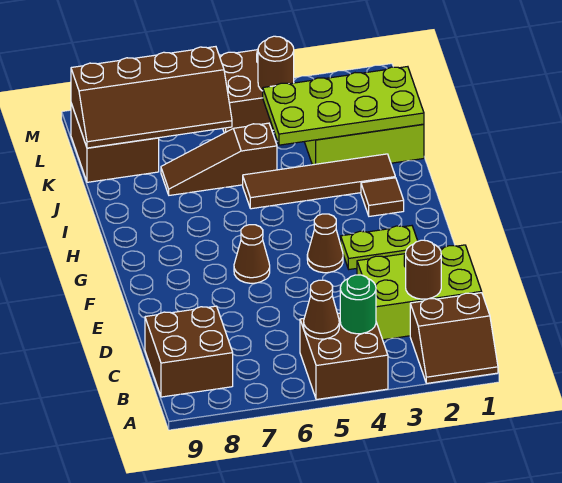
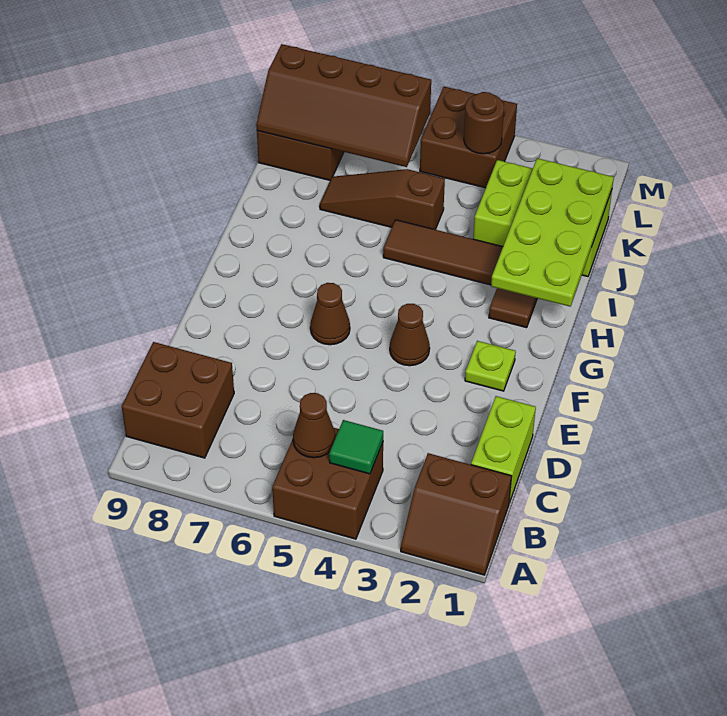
green 1x1 round brick [340,275,376,334] -> green 1x1 tile [329,420,383,474]
lime 2x3 brick [357,245,482,340] -> lime 1x2 brick [471,396,536,503]
brown 1x1 round brick [406,240,441,299] -> none
lime 1x2 plate [341,226,418,269] -> lime 1x1 plate [465,341,516,391]
lime 2x4 plate [263,67,424,145] -> lime 2x4 plate turned to [491,158,614,307]

